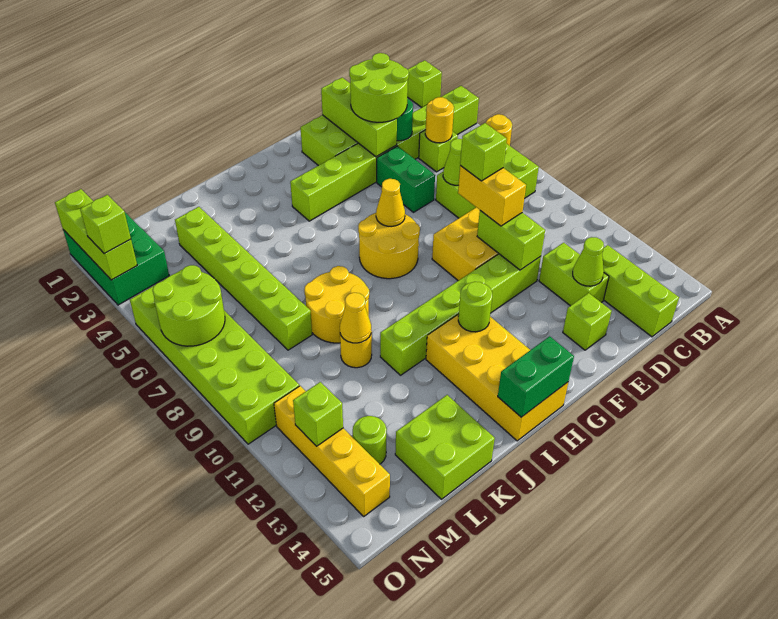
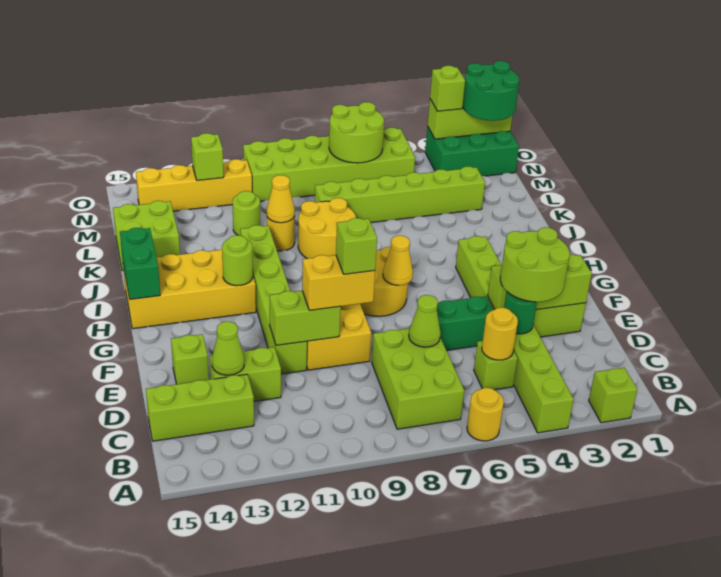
lime 1x1 round brick [353,416,387,464] -> lime 1x1 round brick moved to [232,191,260,236]
none -> green 2x2 round brick [463,61,519,121]

